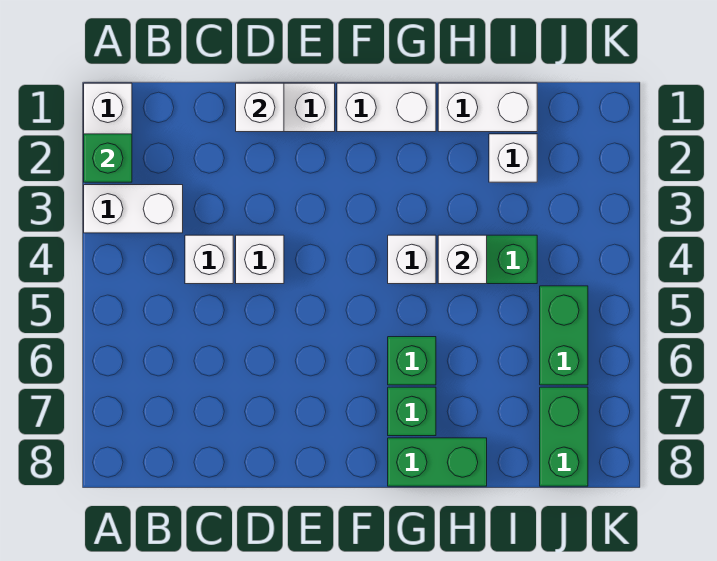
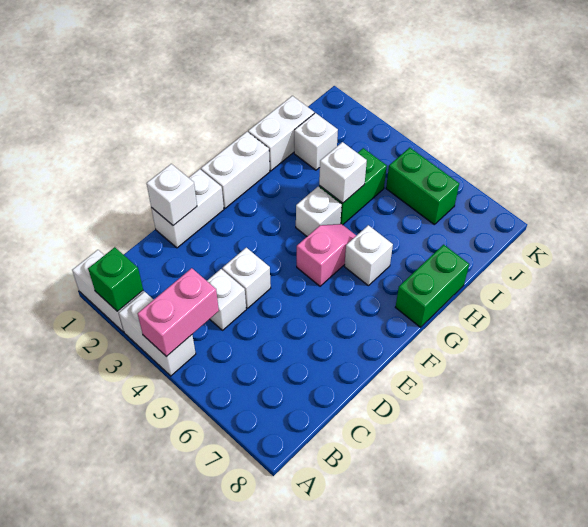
white 1x2 brick [84,185,183,233] -> white 1x2 brick turned to [119,292,196,376]
none -> pink 1x2 brick [138,268,219,357]
none -> pink 1x2 slope [297,224,356,286]
green 1x1 brick [388,337,436,385] -> white 1x1 brick [344,225,393,286]
green 1x1 brick [388,387,436,436] -> none
green 1x2 brick [540,387,588,486] -> none

